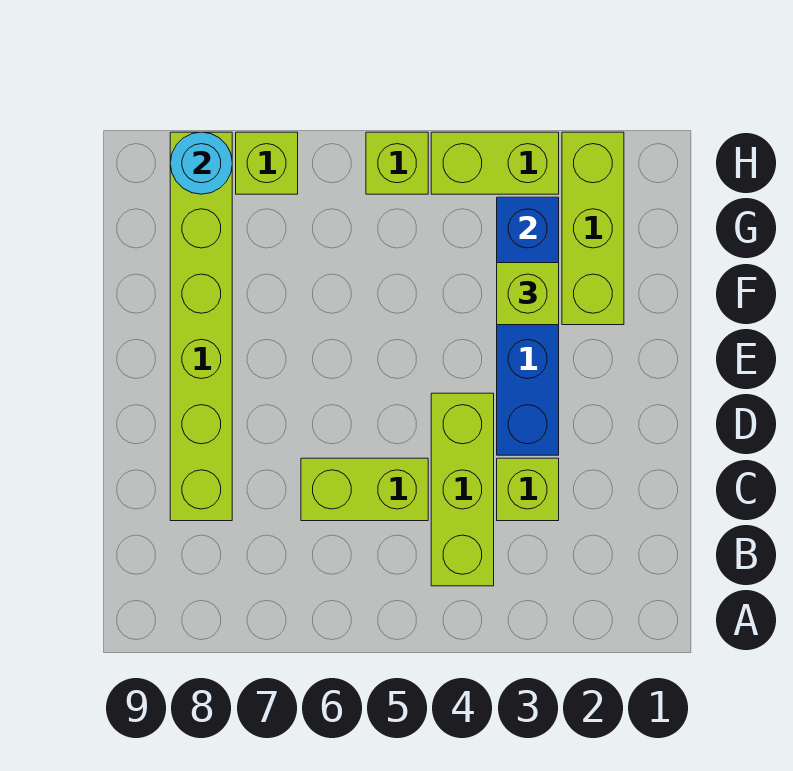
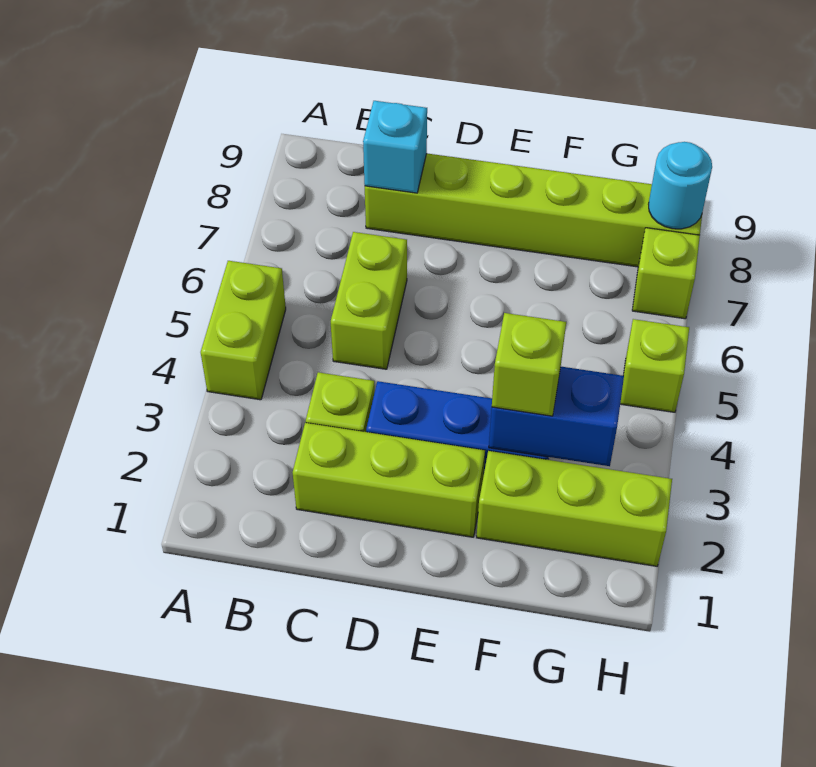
lime 1x3 brick [431,393,494,586] -> lime 1x3 brick moved to [293,423,485,537]
none -> cyan 1x1 brick [363,101,427,193]
lime 1x2 brick [431,132,559,194] -> lime 1x2 brick moved to [201,261,286,400]

